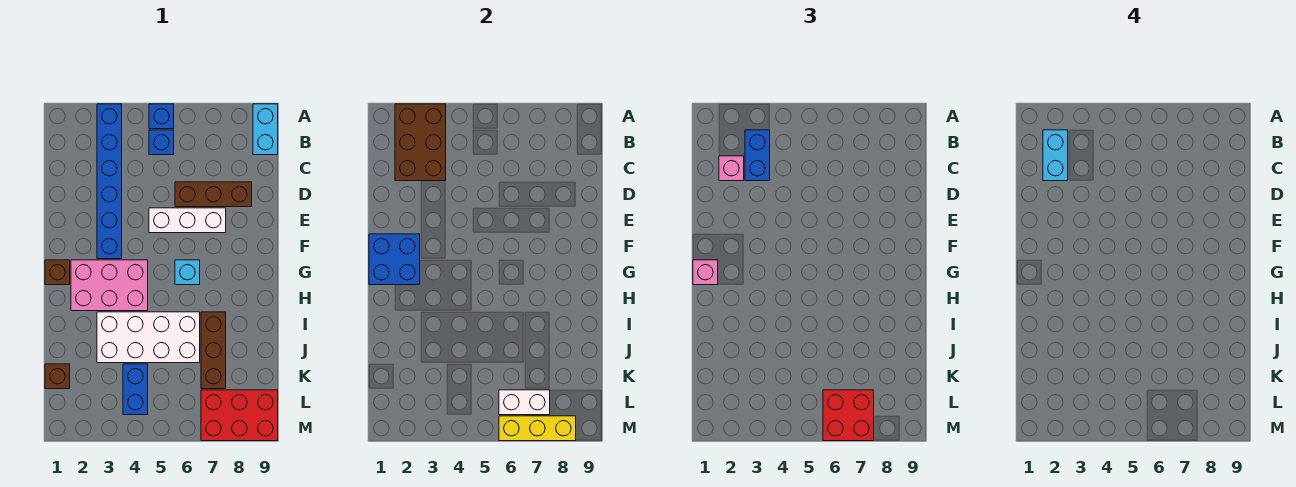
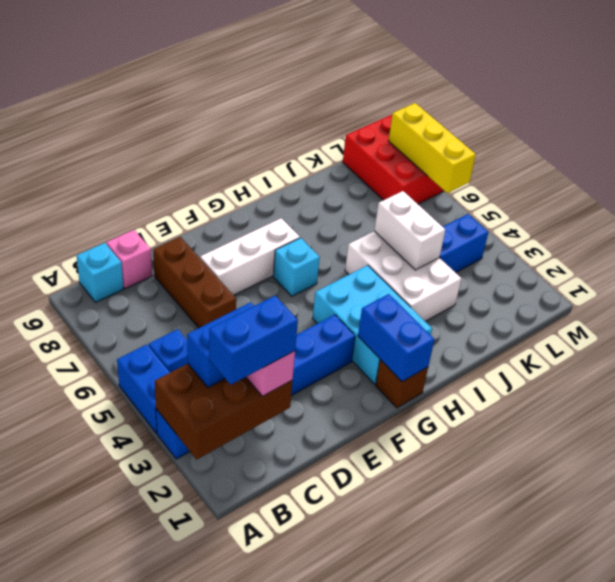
blue 1x1 brick [149,104,174,129] -> blue 1x2 brick [117,345,170,433]
cyan 1x2 brick [253,104,278,155] -> cyan 1x1 brick [77,243,123,302]
cyan 1x2 brick [1043,130,1068,181] -> blue 1x2 brick [209,296,298,385]
white 1x3 brick [149,208,226,233] -> white 1x3 brick turned to [200,218,300,295]
blue 2x2 brick [369,234,420,285] -> blue 1x2 brick [358,294,434,382]
pink 1x1 brick [693,260,718,285] -> pink 1x1 brick moved to [106,230,152,289]
pink 2x3 brick [71,260,148,311] -> cyan 2x3 brick [313,265,432,384]
white 2x4 brick [97,312,200,363] -> white 2x3 brick [345,231,461,321]
brown 1x3 brick [201,312,226,389] -> none
brown 1x1 brick [45,364,70,389] -> none
white 1x2 brick [499,390,550,415] -> white 1x2 brick moved to [374,191,445,270]
red 2x2 brick [823,390,874,441] -> none

